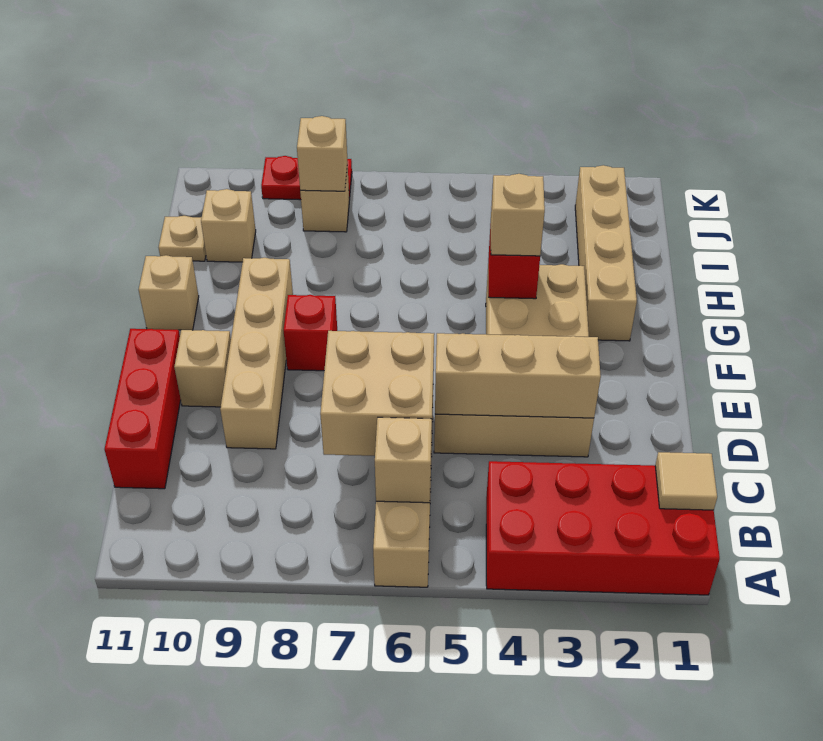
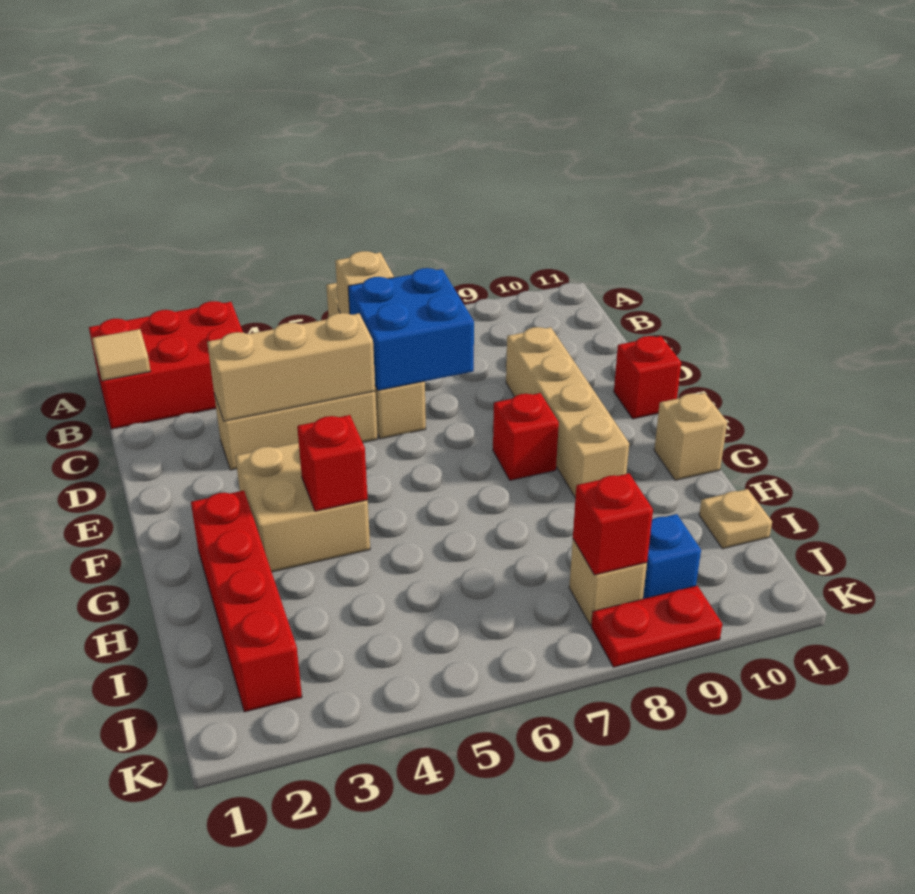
red 2x4 brick [486,461,720,595] -> red 2x3 brick [89,301,243,429]
tan 2x2 brick [320,331,434,456] -> blue 2x2 brick [348,268,474,390]
red 1x3 brick [105,329,181,489] -> red 1x1 brick [614,336,681,419]
tan 1x1 brick [174,330,231,407] -> none
tan 1x4 brick [575,165,637,341] -> red 1x4 brick [191,491,302,712]
tan 1x1 brick [491,174,545,256] -> none
tan 1x1 brick [201,189,256,262] -> none
tan 1x1 brick [297,116,348,191] -> red 1x1 brick [573,473,653,575]
none -> blue 1x1 brick [643,514,701,599]

